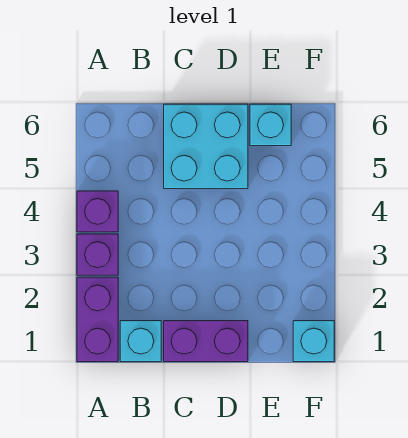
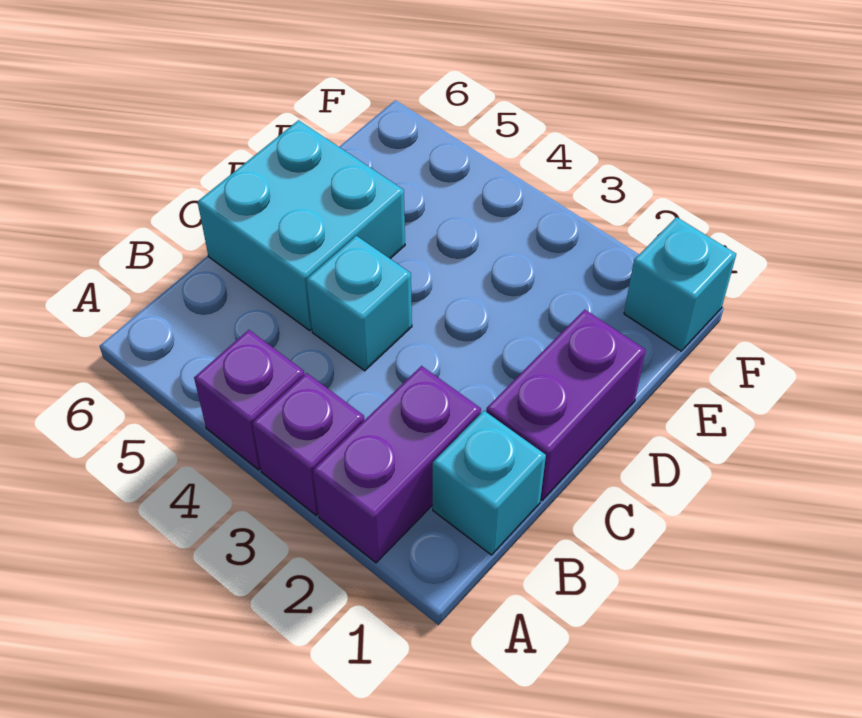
purple 1x2 brick [77,277,118,362] -> purple 1x2 brick turned to [313,366,481,563]
cyan 1x1 brick [250,104,291,146] -> cyan 1x1 brick moved to [306,236,412,371]

